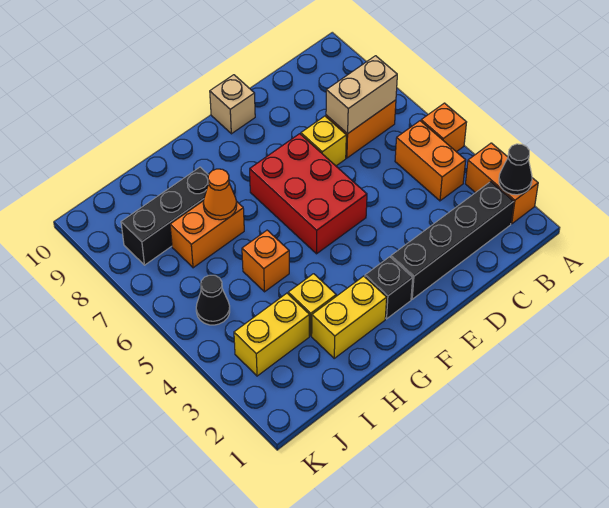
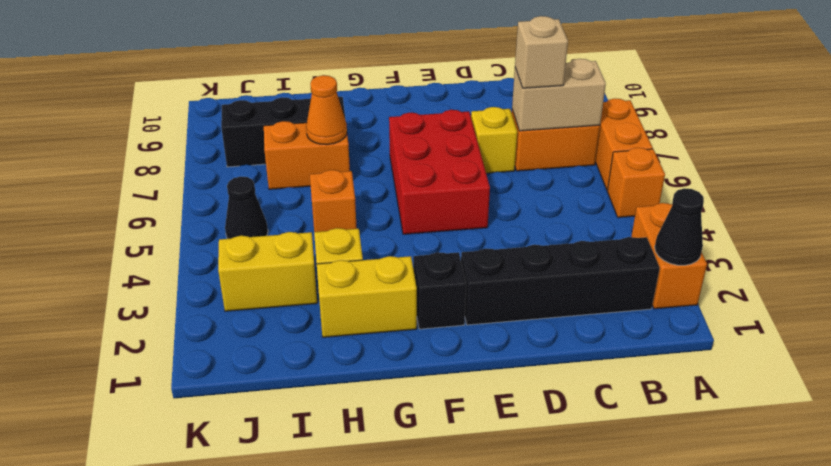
orange 1x2 brick [395,121,466,201] -> orange 1x2 brick moved to [595,98,653,191]
tan 1x1 brick [210,75,255,134] -> tan 1x1 brick moved to [515,16,568,88]

